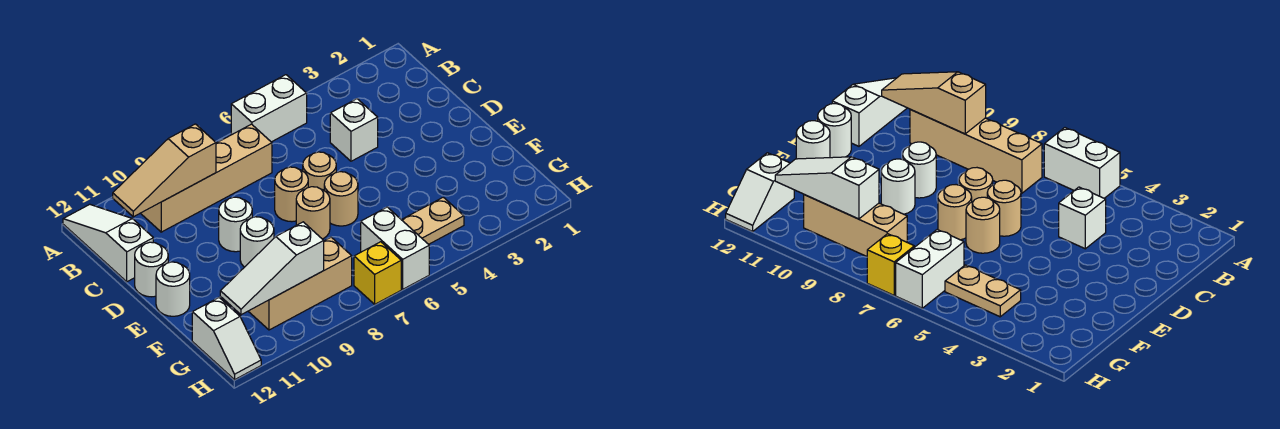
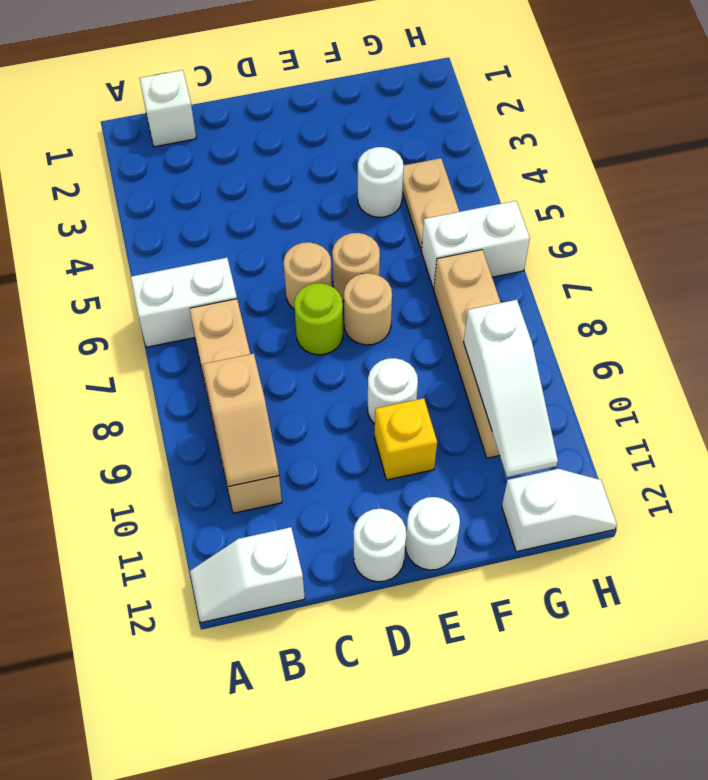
white 1x2 brick [231,75,307,142] -> white 1x2 brick turned to [131,258,237,347]
white 1x3 slope [63,204,153,282] -> white 1x2 slope [190,527,305,623]
tan 1x3 slope [113,124,216,217] -> tan 1x2 slope [203,354,279,487]
white 1x1 brick [330,99,378,161] -> white 1x1 brick moved to [140,70,196,147]
tan 1x1 round brick [275,167,308,222] -> lime 1x1 round brick [294,283,343,355]
white 1x1 round brick [219,197,252,252] -> white 1x1 round brick moved to [358,147,404,217]
tan 1x3 brick [249,237,352,330] -> tan 1x4 brick [434,250,501,458]
yellow 1x1 brick [354,242,401,304] -> yellow 1x1 brick moved to [375,398,437,480]

